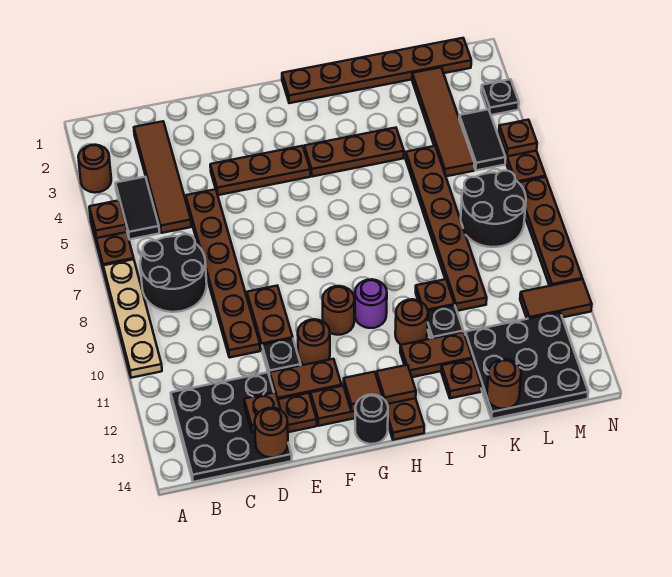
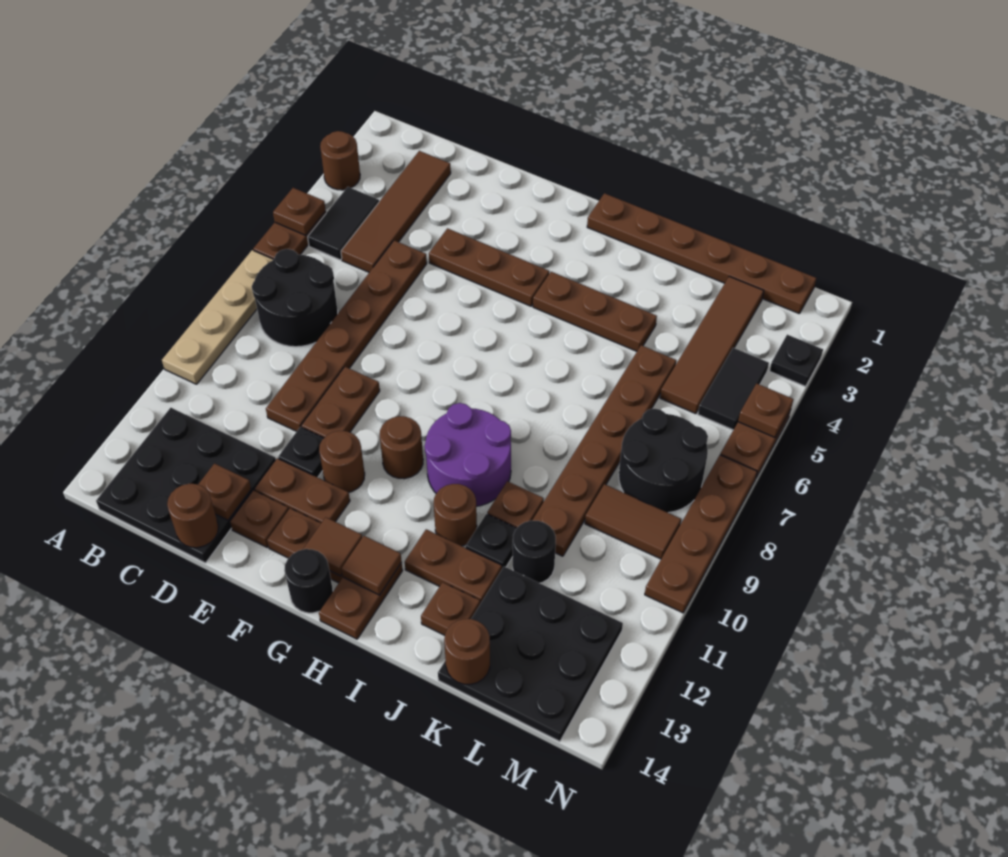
purple 1x1 round brick [355,279,387,328] -> purple 2x2 round brick [425,403,511,506]
none -> black 1x1 round brick [513,521,556,583]
brown 1x2 tile [520,279,592,319] -> brown 1x2 tile moved to [585,484,681,559]

